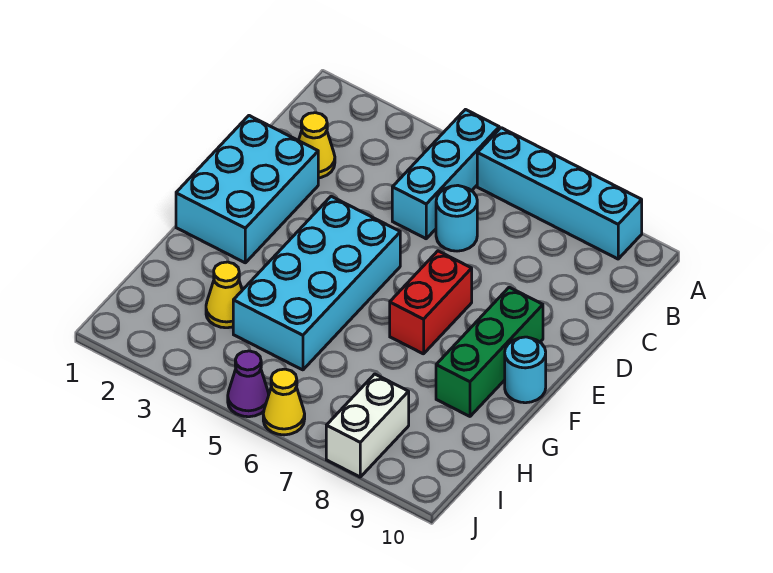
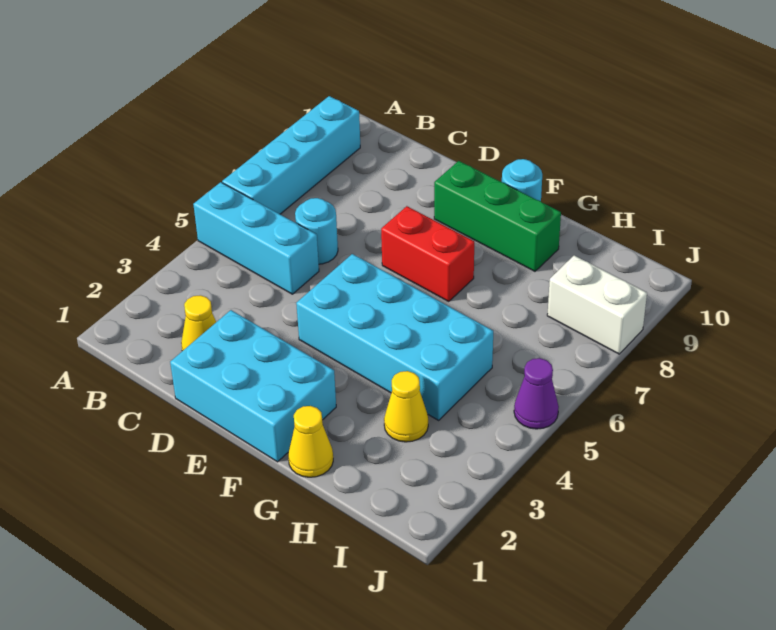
yellow 1x1 cone [263,369,305,435] -> yellow 1x1 cone moved to [288,406,333,477]

